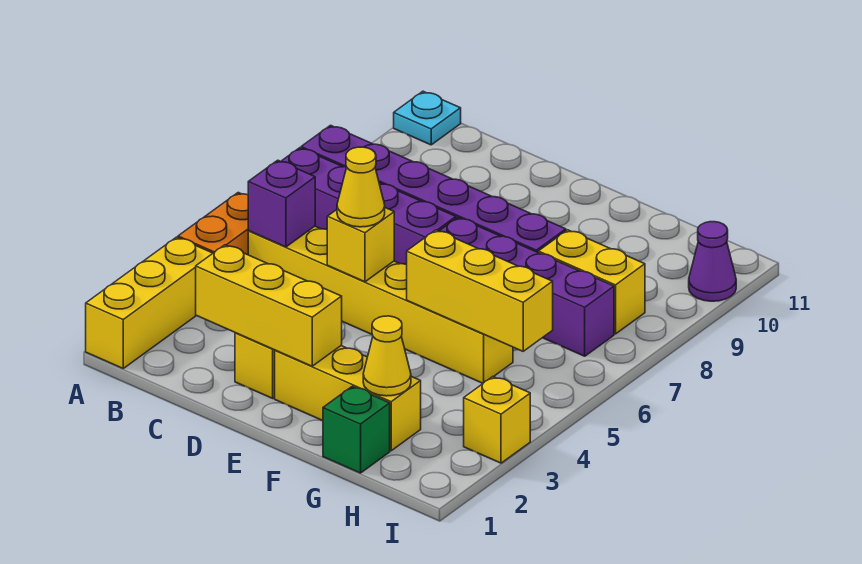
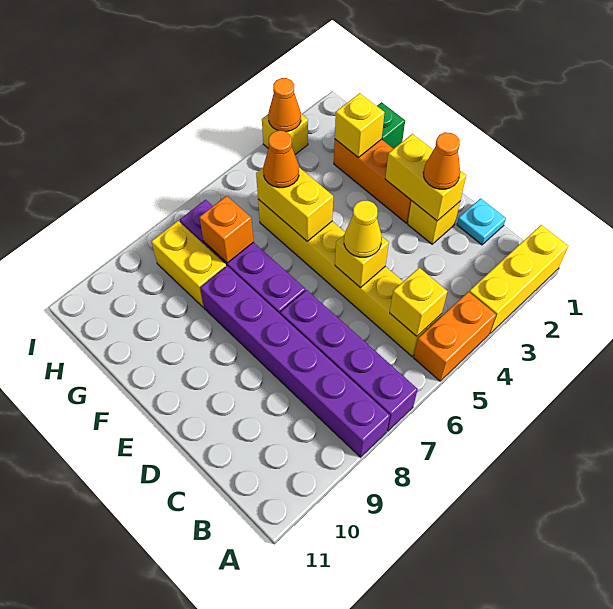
cyan 1x1 plate [394,91,461,145] -> cyan 1x1 plate moved to [457,198,506,245]
purple 1x1 brick [248,160,315,247] -> yellow 1x1 brick [390,268,447,336]
yellow 1x3 brick [196,245,342,366] -> yellow 1x2 brick [385,134,466,221]
none -> orange 1x1 cone [423,132,460,189]
yellow 1x3 brick [275,346,421,451] -> orange 1x3 brick [334,139,412,223]
yellow 1x3 brick [407,230,553,351] -> yellow 1x2 brick [256,168,333,241]
yellow 1x1 cone [363,316,411,396] -> yellow 1x1 brick [335,93,385,157]
none -> orange 1x1 cone [263,131,299,188]
none -> orange 1x1 brick [199,196,254,263]
none -> orange 1x1 cone [268,78,301,132]
purple 1x1 cone [689,222,736,301] -> none

